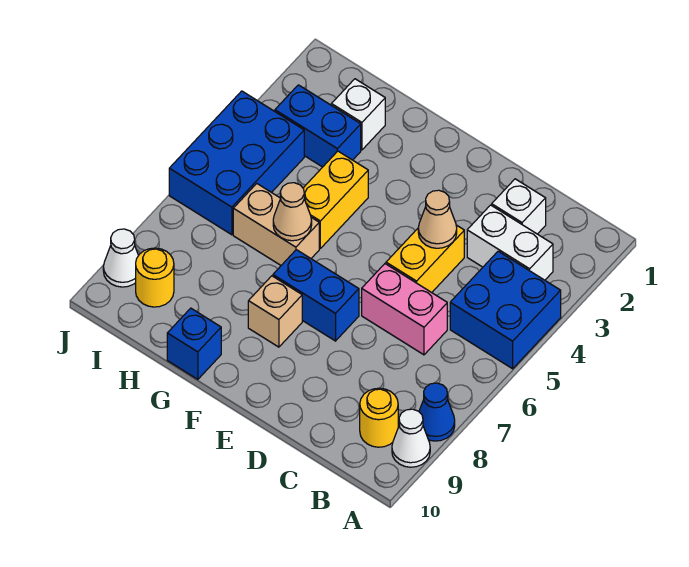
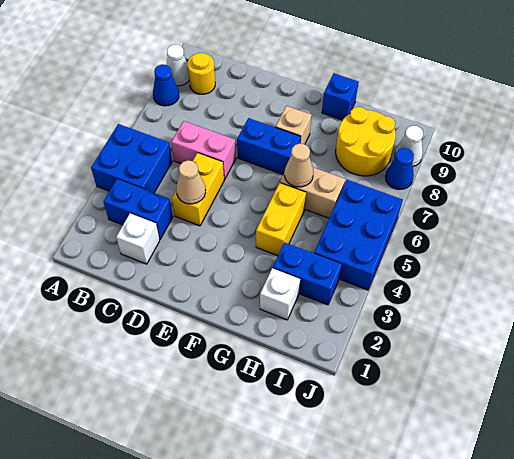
white 1x2 brick [467,205,553,280] -> blue 1x2 brick [103,179,173,239]
yellow 1x1 round brick [136,248,174,307] -> yellow 2x2 round brick [336,107,396,176]
none -> blue 1x1 cone [385,148,414,189]

